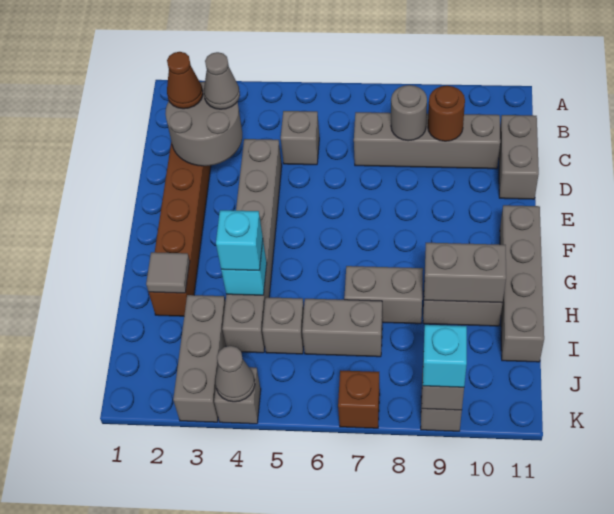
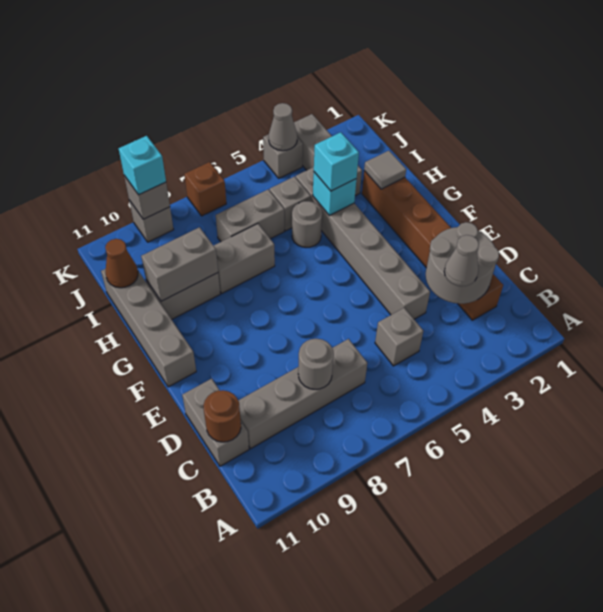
brown 1x1 cone [167,52,203,109] -> brown 1x1 cone moved to [105,239,138,288]
brown 1x1 round brick [428,86,465,141] -> brown 1x1 round brick moved to [204,390,241,442]
none -> grey 1x1 round brick [292,201,322,247]

